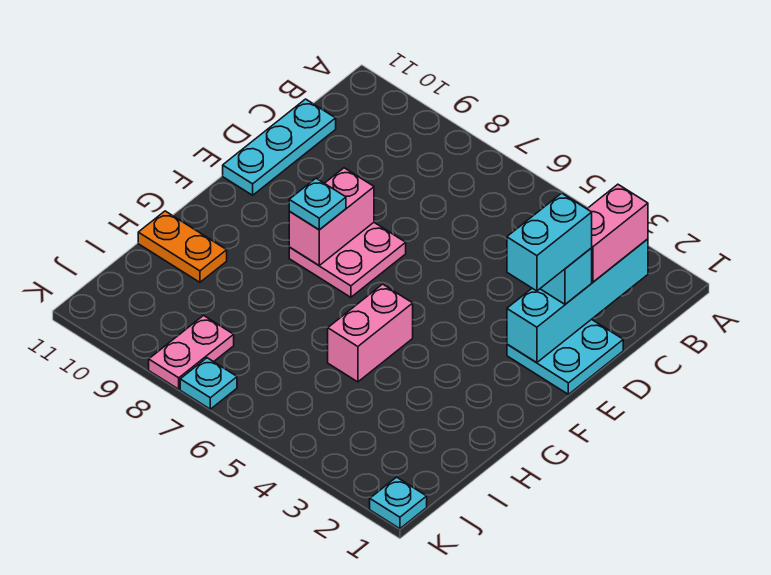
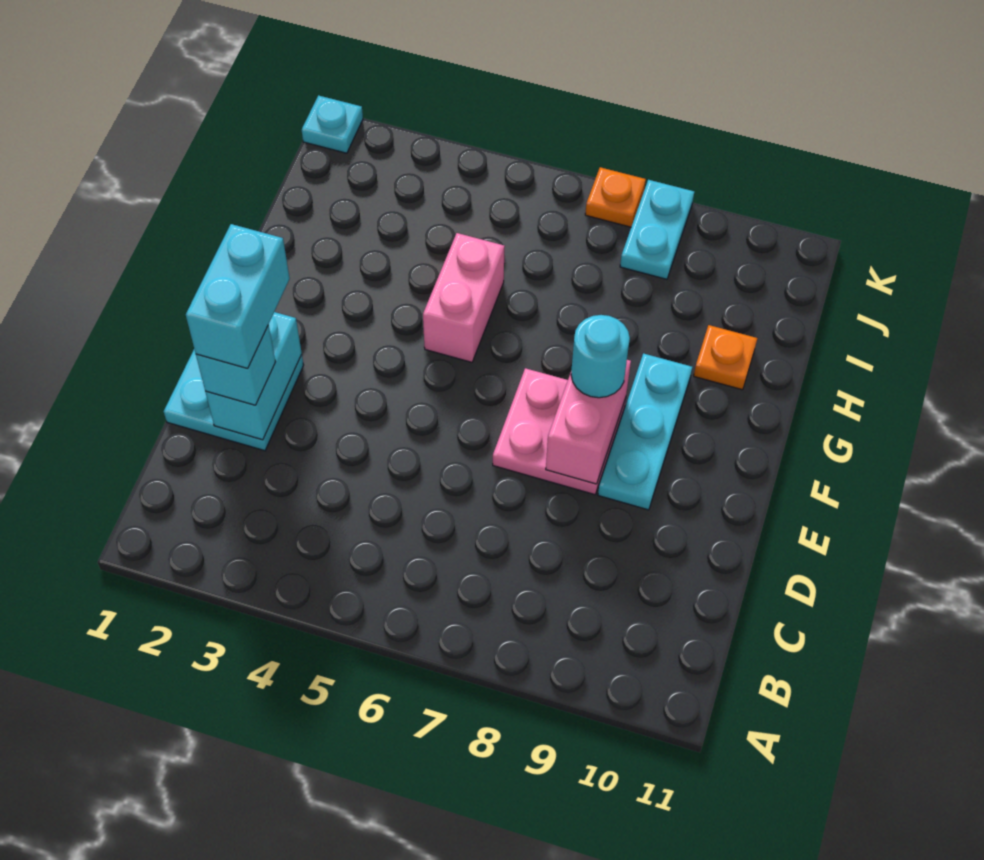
cyan 1x4 brick [507,239,648,363] -> cyan 1x2 brick [205,312,302,440]
pink 1x2 brick [587,184,648,282] -> none
cyan 1x3 plate [223,99,336,195] -> cyan 1x3 plate moved to [598,353,692,510]
cyan 1x1 plate [289,178,346,230] -> cyan 1x1 round brick [571,315,630,398]
orange 1x2 plate [138,211,227,282] -> orange 1x1 plate [694,325,757,390]
pink 1x2 plate [149,315,234,389] -> cyan 1x2 plate [620,180,694,279]
cyan 1x1 plate [180,358,237,409] -> orange 1x1 plate [585,167,646,227]

